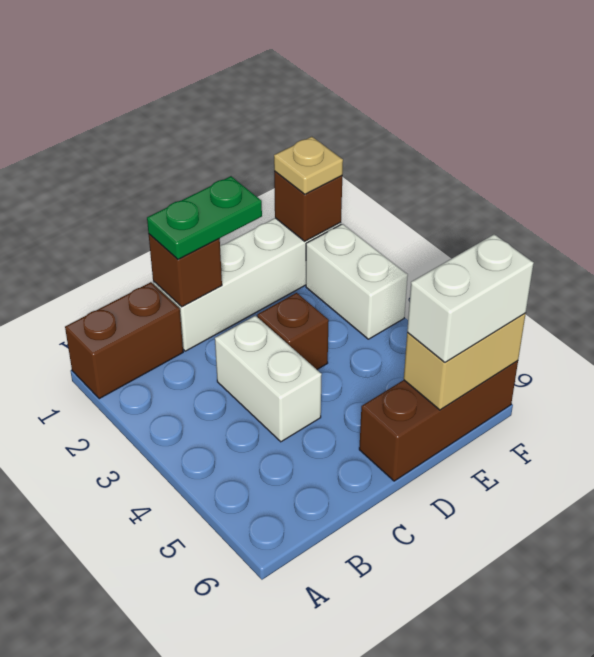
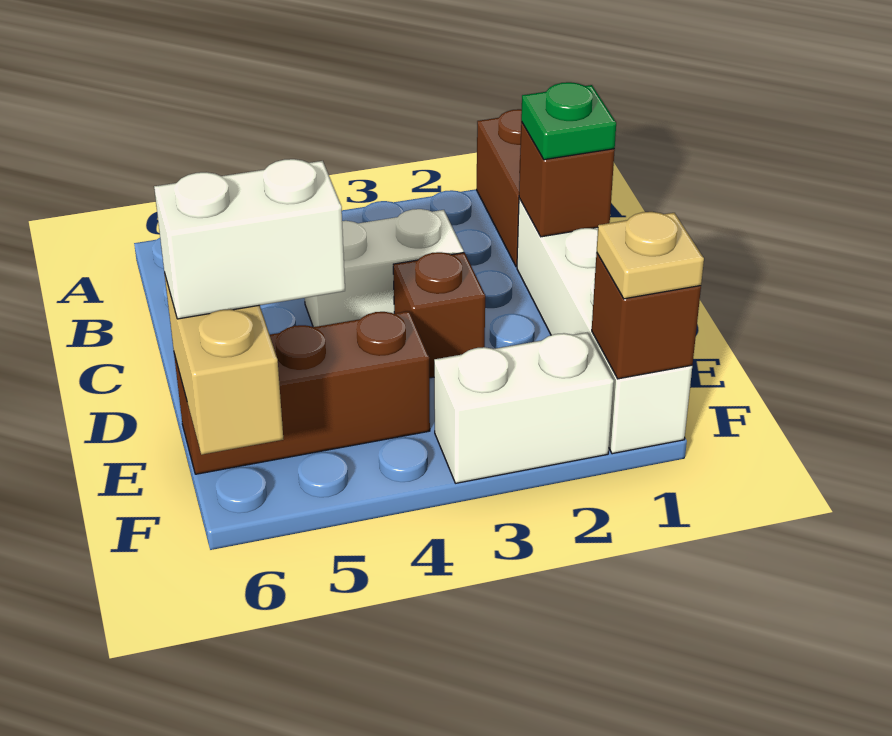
green 1x2 plate [147,176,262,259] -> green 1x1 plate [521,82,616,160]
brown 1x3 brick [359,361,518,481] -> brown 1x3 brick turned to [174,311,430,474]
white 1x2 brick [407,234,534,362] -> white 1x2 brick turned to [154,159,345,319]

